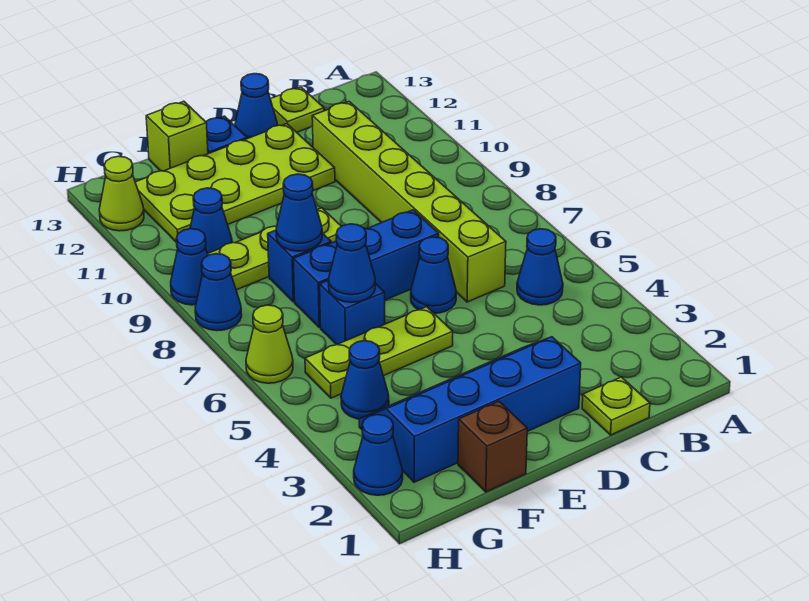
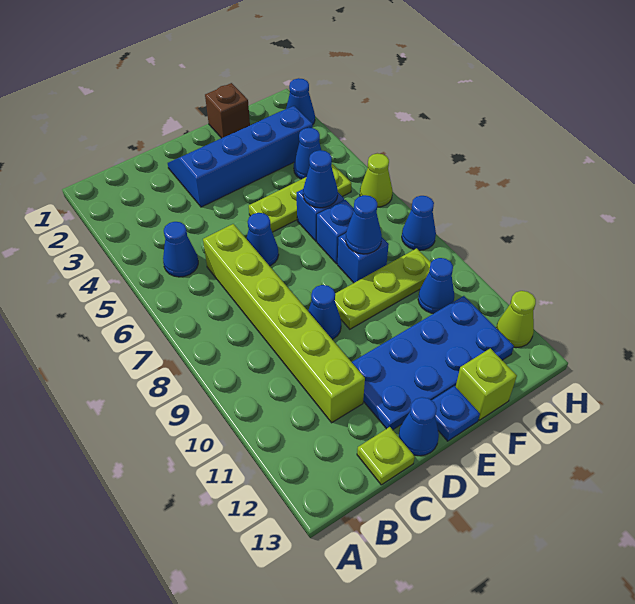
lime 1x1 plate [582,377,650,435] -> none
blue 2x4 slope [359,337,581,482] -> blue 2x4 slope turned to [168,106,313,207]
blue 1x3 brick [293,210,439,327] -> blue 1x1 brick [317,200,354,264]
lime 2x4 plate [135,124,335,243] -> blue 2x4 plate [352,296,514,430]
blue 1x1 cone [171,229,208,305] -> blue 1x1 cone moved to [308,285,341,339]

